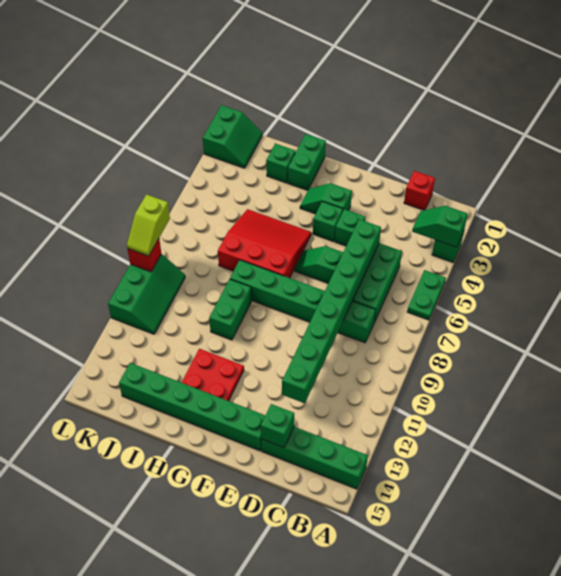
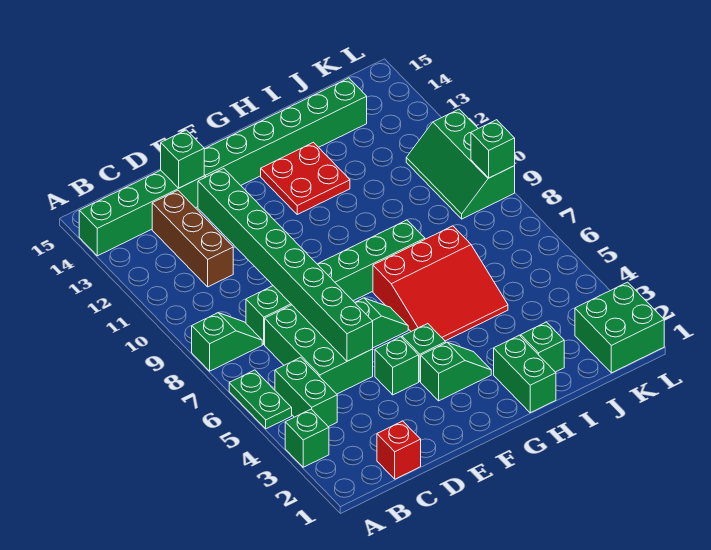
green 1x2 slope [412,206,468,247] -> green 1x2 slope moved to [192,313,262,371]
none -> brown 1x3 brick [152,191,233,287]
green 1x2 brick [209,279,252,340] -> green 1x2 brick moved to [275,357,337,427]
green 2x2 slope [203,105,262,168] -> green 2x2 brick [575,282,664,373]
lime 1x2 slope [127,195,170,256] -> none
red 1x1 brick [128,239,161,272] -> green 1x1 brick [471,120,515,178]

